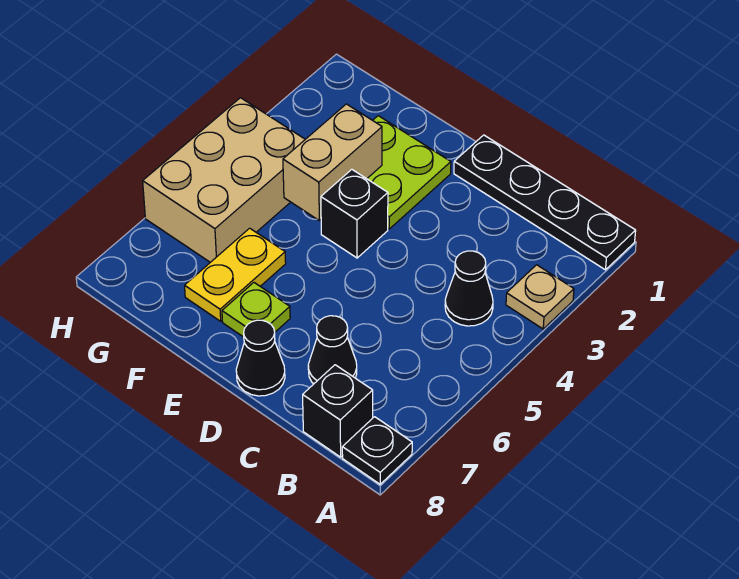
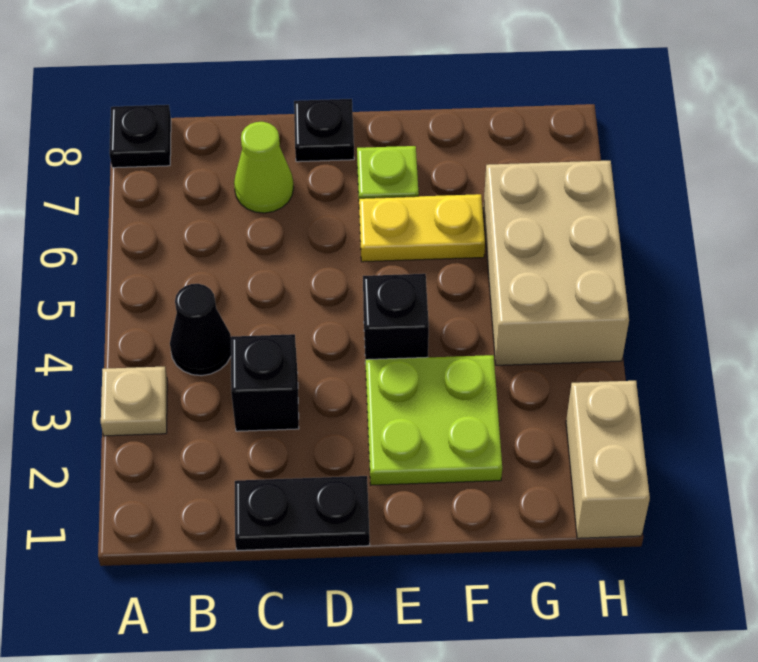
black 1x4 plate [454,135,636,270] -> black 1x2 plate [235,476,370,550]
black 1x1 brick [303,365,373,457] -> black 1x1 brick moved to [231,334,299,431]
black 1x1 cone [308,316,357,384] -> lime 1x1 cone [234,122,294,213]
black 1x1 cone [236,320,285,396] -> black 1x1 plate [294,99,354,162]
tan 1x2 brick [283,104,382,221] -> tan 1x2 brick moved to [566,381,650,538]
yellow 1x2 plate [185,228,286,321] -> yellow 1x2 plate turned to [359,194,485,262]

